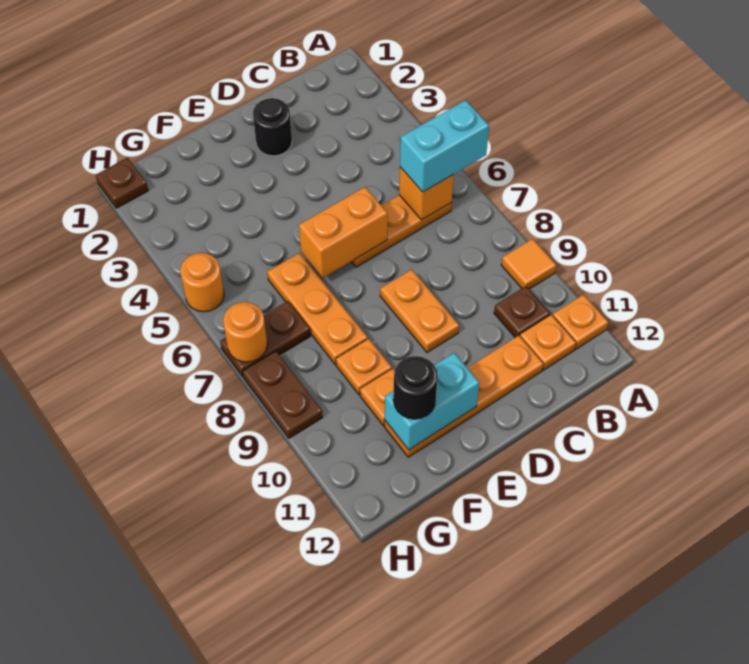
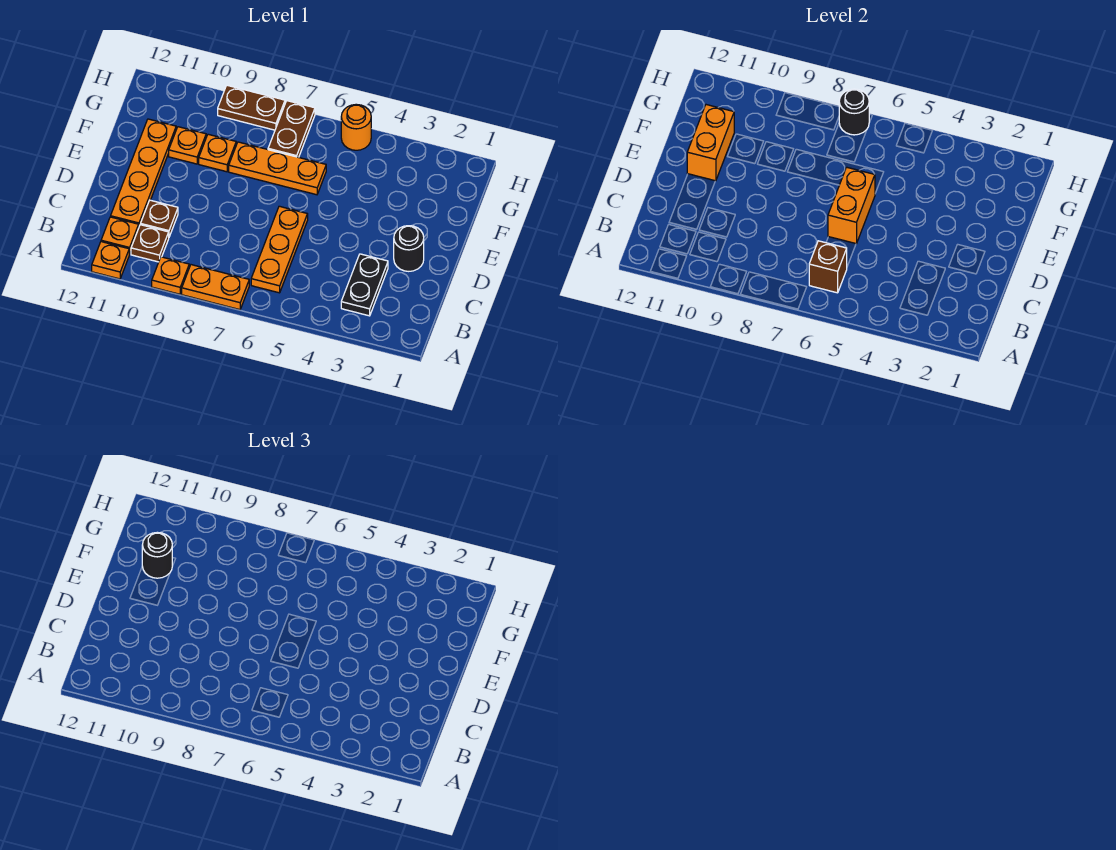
cyan 1x2 brick [400,100,489,192] -> none
orange 1x1 tile [501,239,556,289] -> orange 1x1 plate [152,257,189,294]
none -> black 1x2 plate [341,254,388,316]
orange 1x1 brick [399,167,454,220] -> brown 1x1 brick [809,241,847,293]
orange 1x2 plate [380,270,459,353] -> orange 1x2 plate moved to [182,265,249,310]
cyan 1x2 brick [385,353,479,450] -> orange 1x2 brick [687,105,734,181]
brown 1x1 plate [96,158,148,208] -> brown 1x1 plate moved to [141,200,178,237]
orange 1x1 round brick [223,302,267,362] -> black 1x1 round brick [839,89,869,135]

